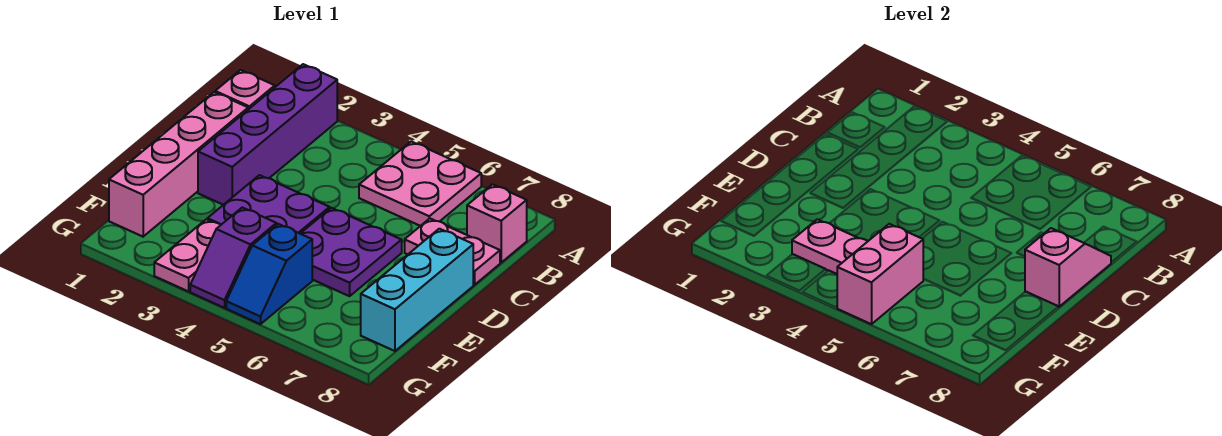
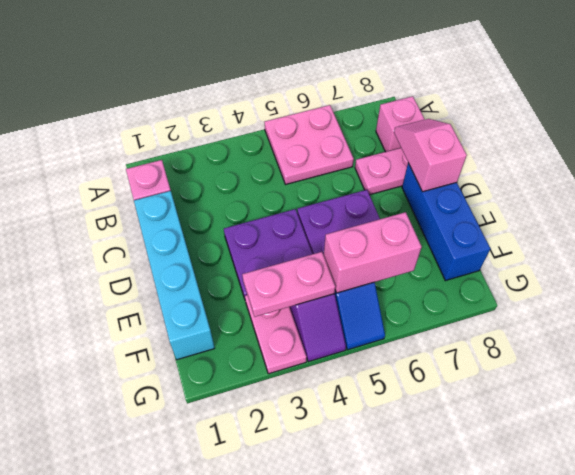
purple 1x4 brick [198,64,337,205] -> none
pink 1x4 brick [109,92,248,237] -> cyan 1x4 brick [134,191,215,360]
cyan 1x3 brick [361,229,473,351] -> blue 1x3 brick [402,163,490,281]
pink 1x2 brick [837,224,923,324] -> pink 1x2 brick turned to [324,212,422,293]

